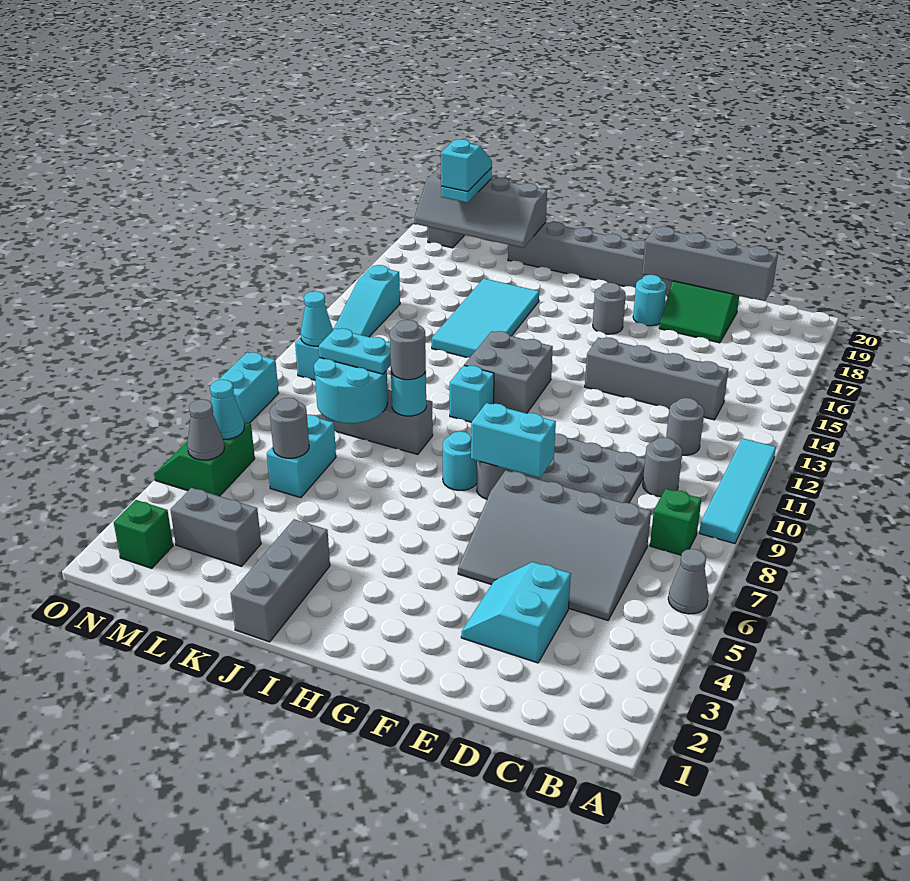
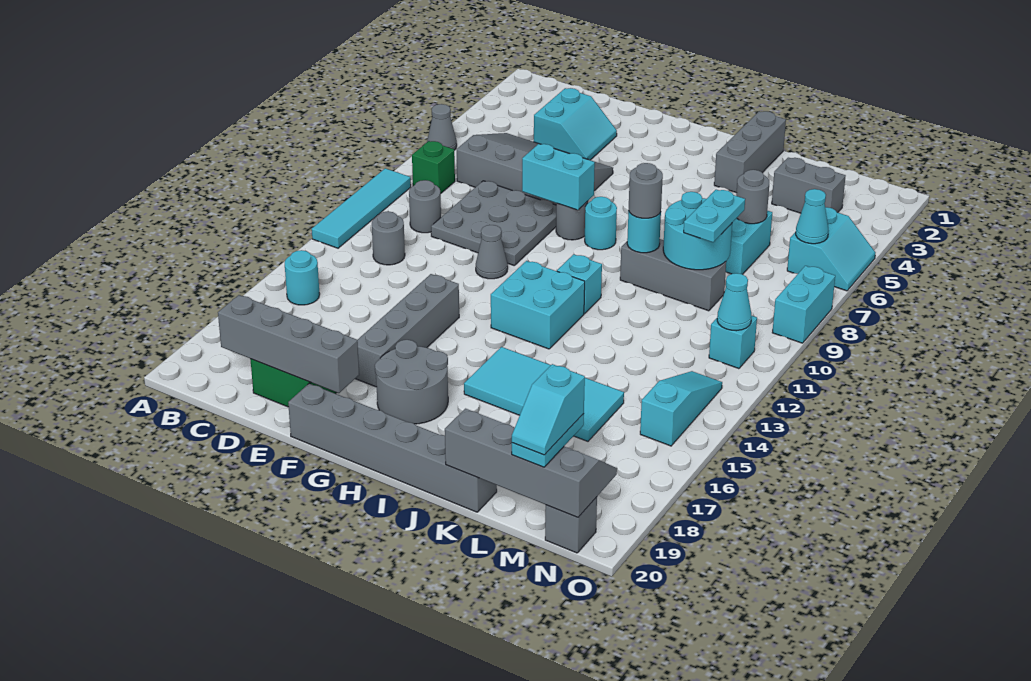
grey 1x4 brick [585,337,729,420] -> grey 1x4 brick turned to [355,274,459,387]
cyan 1x1 round brick [633,275,667,326] -> cyan 1x1 round brick moved to [285,250,320,305]
grey 1x1 round brick [593,283,626,334] -> grey 2x2 round brick [375,340,448,424]
grey 2x2 brick [465,331,553,413] -> cyan 2x2 brick [491,261,585,349]
cyan 2x4 tile [432,278,539,358] -> cyan 2x4 tile turned to [464,347,624,441]
cyan 1x2 plate [319,328,391,374] -> cyan 1x2 plate turned to [684,190,745,242]
green 1x1 brick [114,500,173,568] -> none
green 2x2 slope [154,422,255,496] -> cyan 2x2 slope [787,207,876,291]
grey 1x1 cone [187,399,224,460] -> grey 1x1 cone moved to [476,225,508,279]

